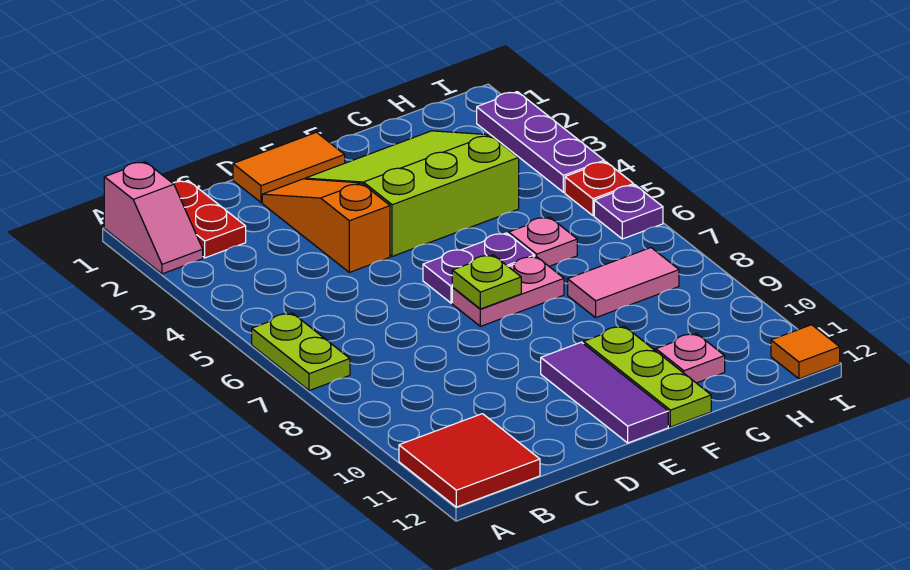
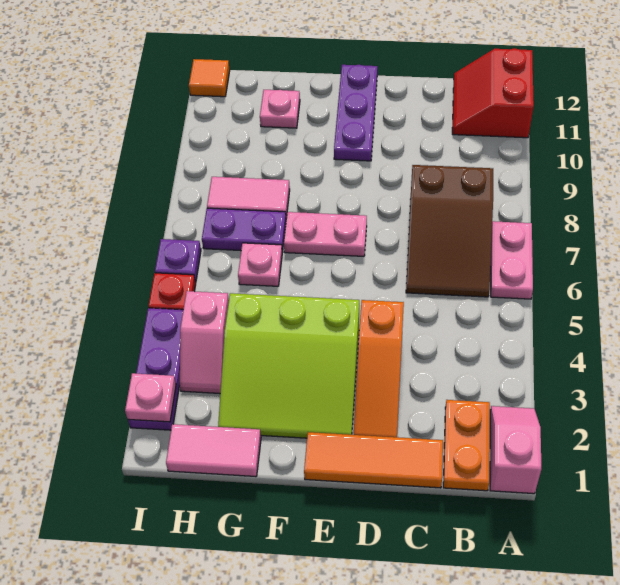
lime 1x2 plate [252,313,350,391] -> pink 1x2 plate [491,221,533,299]
red 2x2 tile [399,414,540,507] -> red 2x2 slope [452,48,534,138]
red 1x2 plate [173,181,246,258] -> orange 1x2 plate [443,400,490,491]
none -> brown 2x3 slope [406,165,493,297]
orange 1x2 tile [233,132,345,202] -> orange 1x3 tile [304,432,443,488]
purple 1x2 plate [423,233,535,303] -> purple 1x2 plate moved to [202,208,286,252]
lime 1x1 plate [452,255,521,309] -> none
purple 1x3 tile [541,342,668,443] -> purple 1x3 plate [334,65,377,161]
lime 1x3 plate [584,326,711,427] -> none
none -> pink 1x2 tile [166,424,261,477]
none -> pink 1x2 slope [180,291,229,393]
none -> pink 1x1 plate [125,373,176,422]

